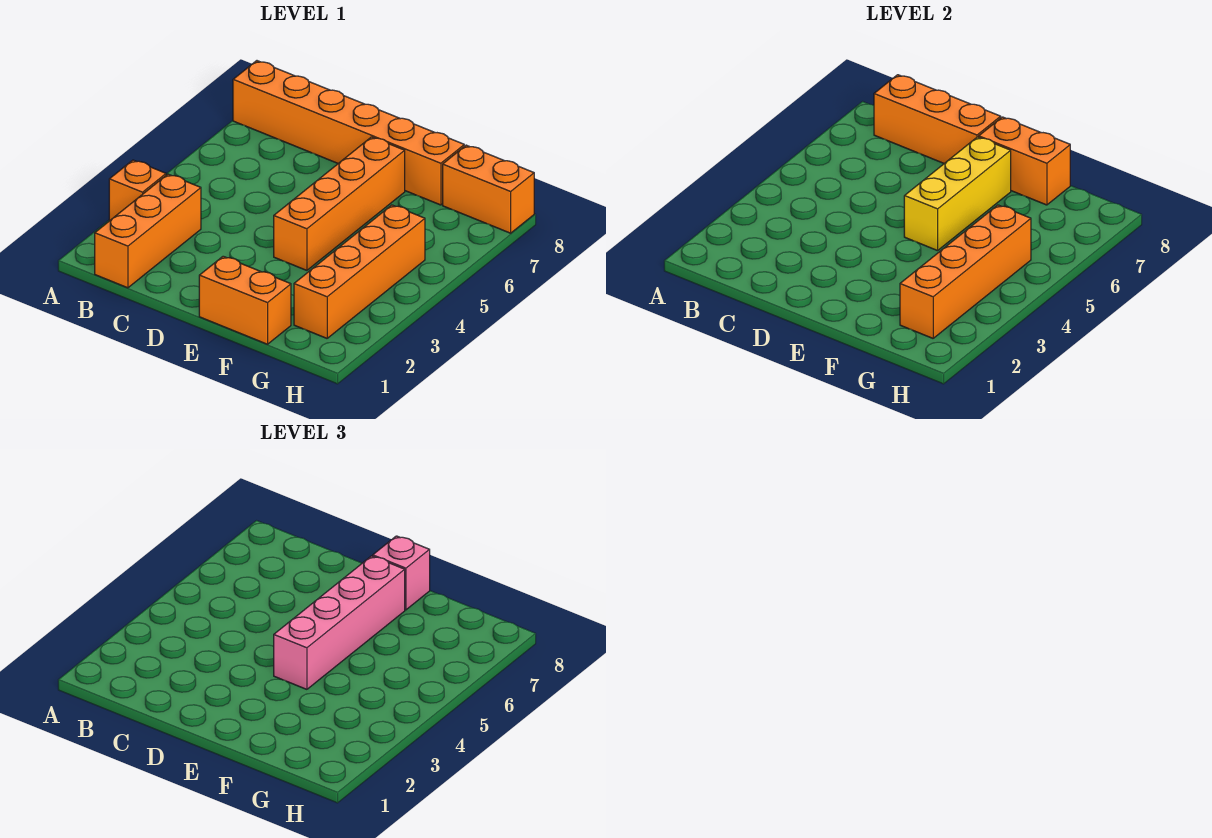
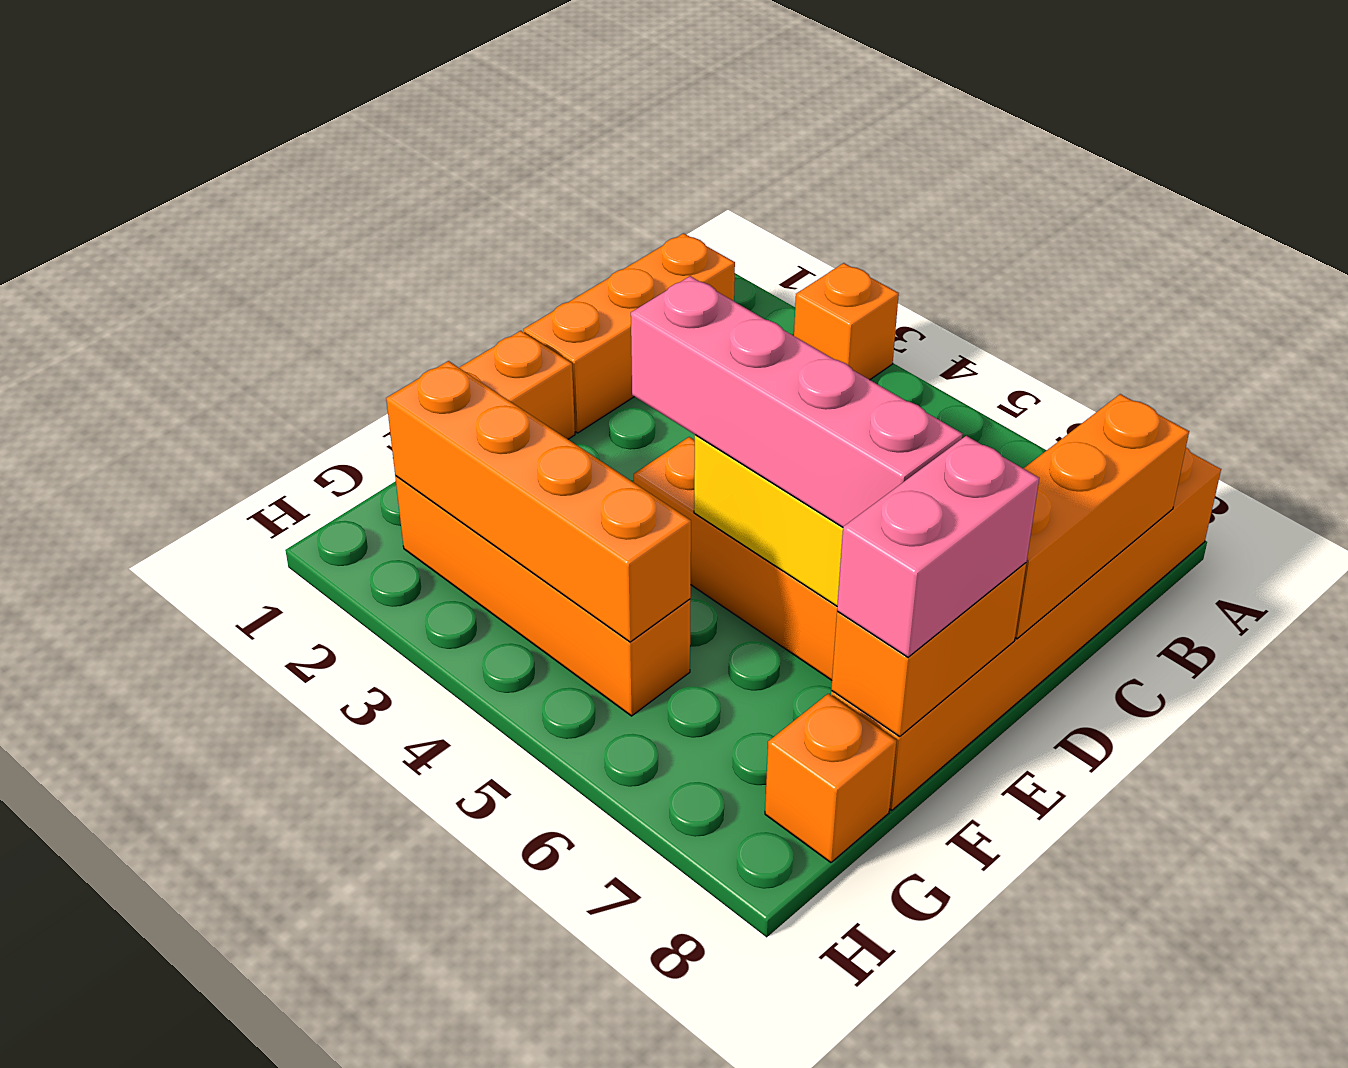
orange 1x3 brick [95,174,201,288] -> orange 1x3 brick turned to [524,233,735,433]
pink 1x1 brick [373,536,430,610] -> pink 1x2 brick [837,436,1039,657]
orange 1x2 brick [443,145,534,233] -> orange 1x1 brick [765,694,897,863]

